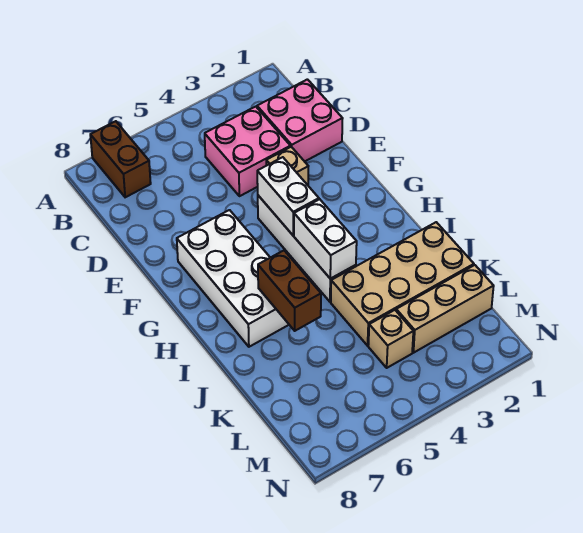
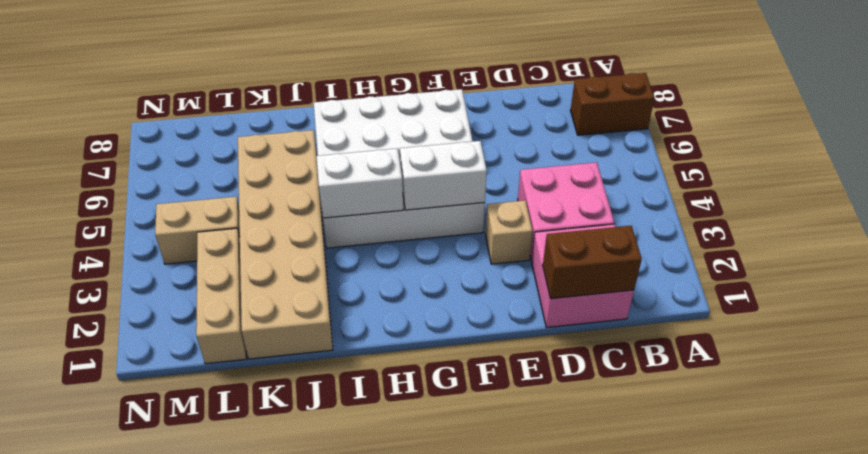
brown 1x2 brick [258,251,321,331] -> brown 1x2 brick moved to [543,226,642,299]
tan 2x4 brick [331,222,474,346] -> tan 2x6 brick [238,130,333,359]
tan 1x1 brick [368,310,413,368] -> tan 1x2 brick [155,197,240,264]

